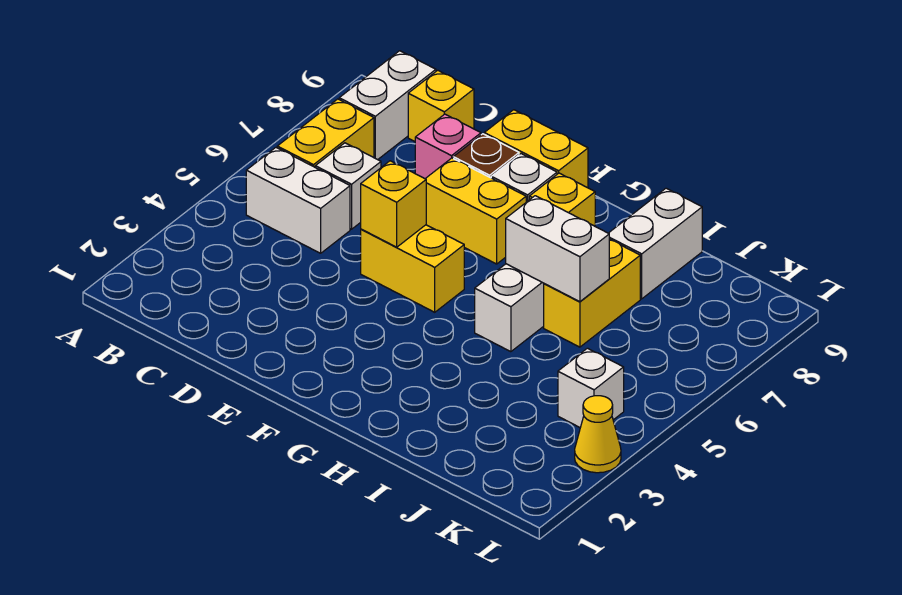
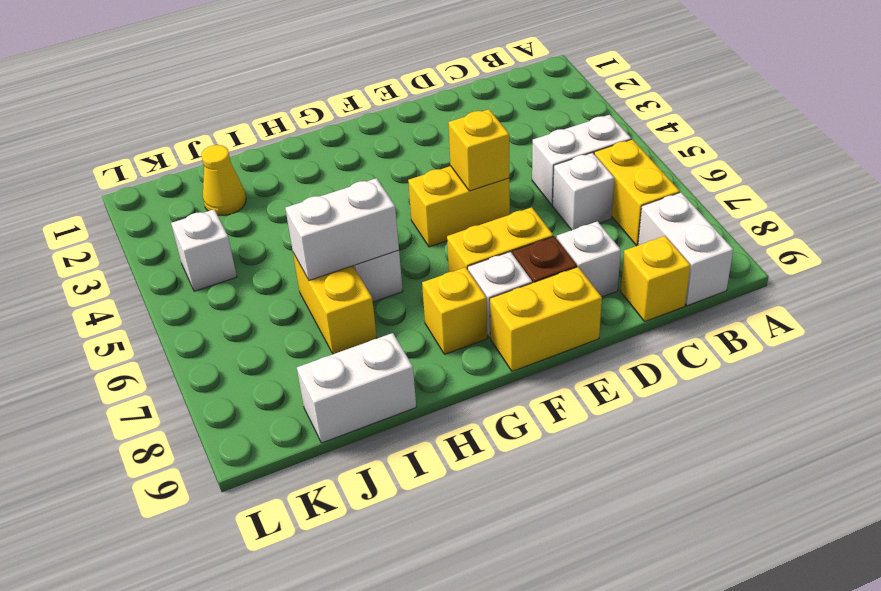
pink 1x1 brick [415,114,481,179] -> white 1x1 brick [556,221,621,297]
white 1x2 brick [609,188,702,299] -> white 1x2 brick turned to [297,333,416,443]
yellow 1x1 cone [575,396,621,473] -> yellow 1x1 cone moved to [201,145,246,215]

